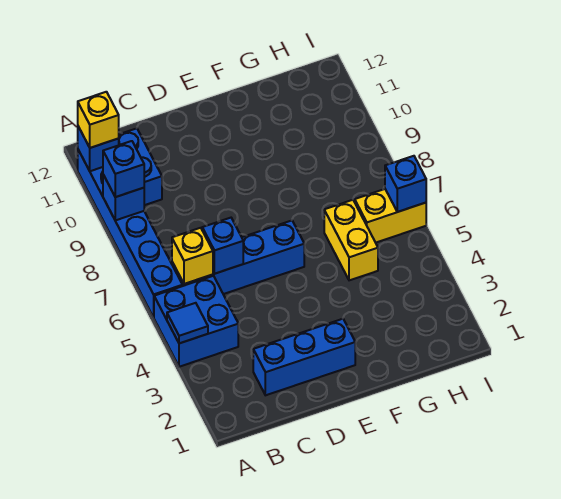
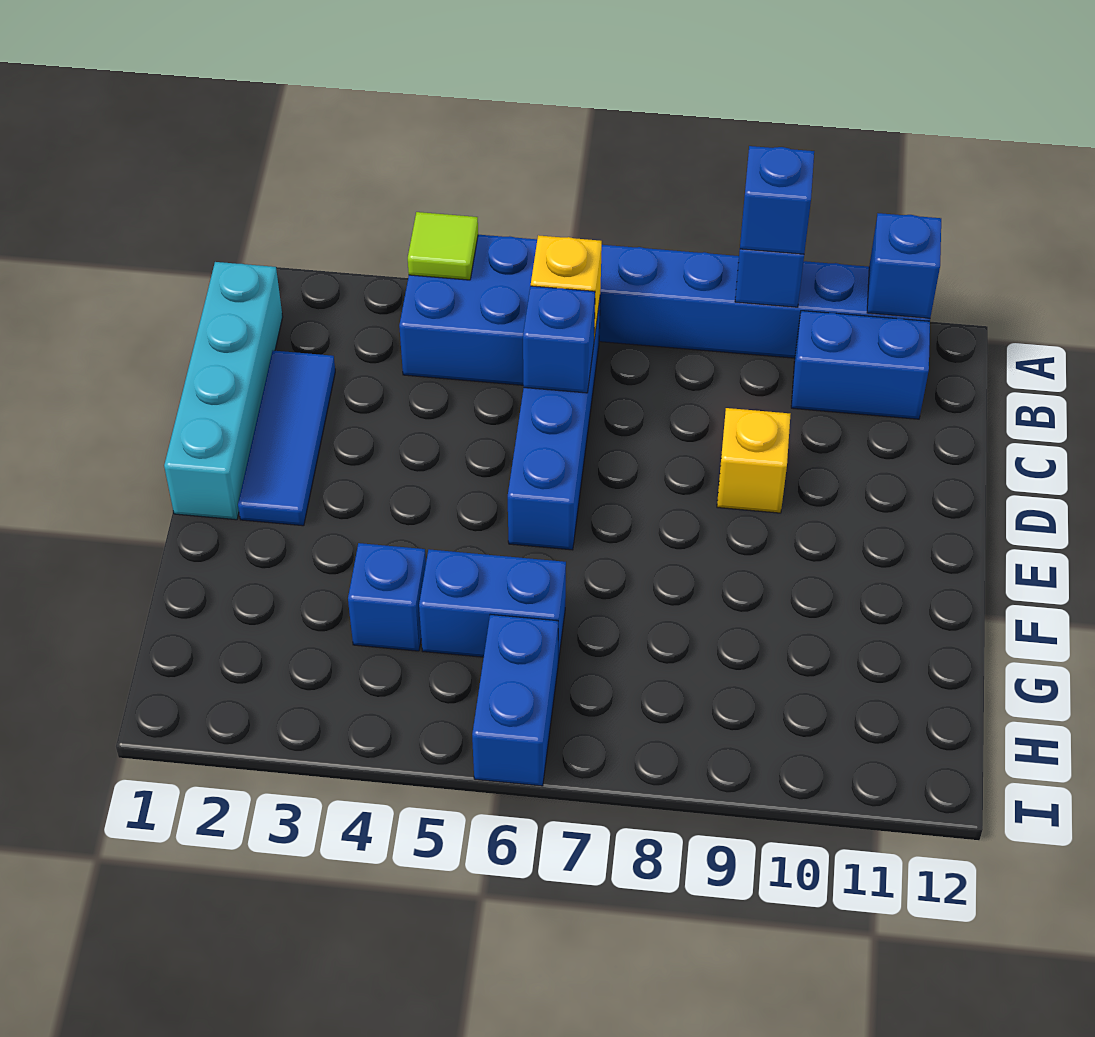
blue 1x1 tile [167,303,208,343] -> lime 1x1 tile [408,212,478,280]
yellow 1x1 brick [78,92,119,148] -> yellow 1x1 brick moved to [717,408,790,513]
none -> cyan 1x4 brick [164,262,283,520]
blue 1x3 brick [253,319,355,395] -> blue 1x3 tile [238,351,335,526]
yellow 1x2 brick [324,200,378,280] -> blue 1x2 brick [419,549,566,663]
yellow 1x2 brick [355,189,426,243] -> blue 1x2 brick [472,614,558,786]
blue 1x1 brick [385,156,426,212] -> blue 1x1 brick moved to [348,543,426,651]

